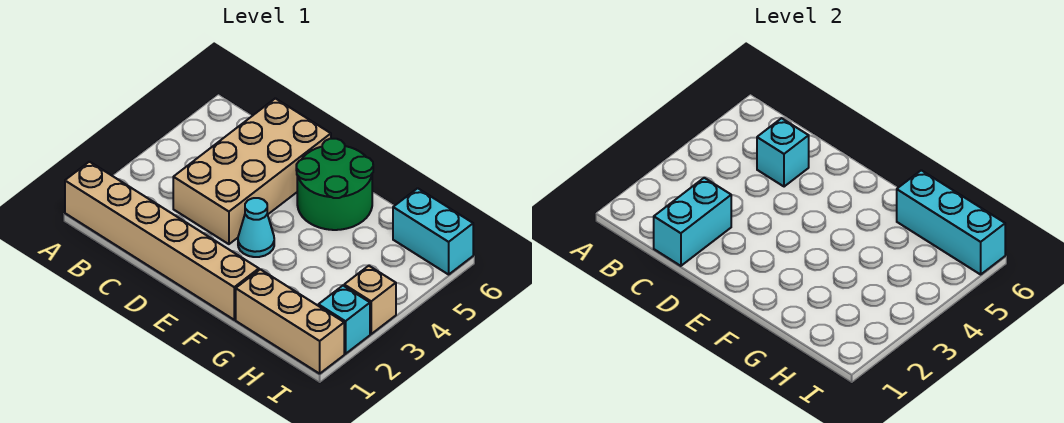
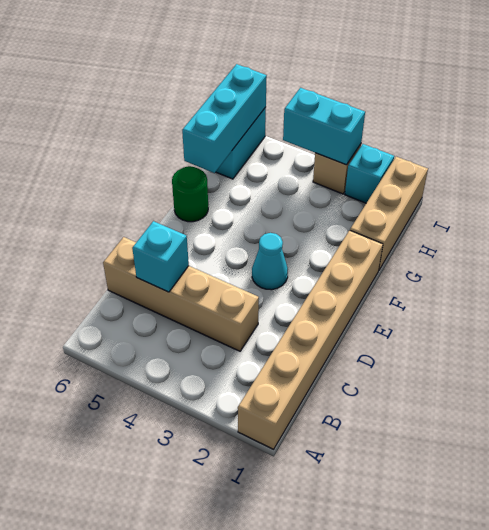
cyan 1x2 brick [654,178,731,266] -> cyan 1x2 brick moved to [283,88,365,165]
tan 2x4 brick [173,98,331,244] -> tan 1x4 brick [103,237,259,351]
green 2x2 round brick [296,139,373,230] -> green 1x1 round brick [172,166,208,222]

